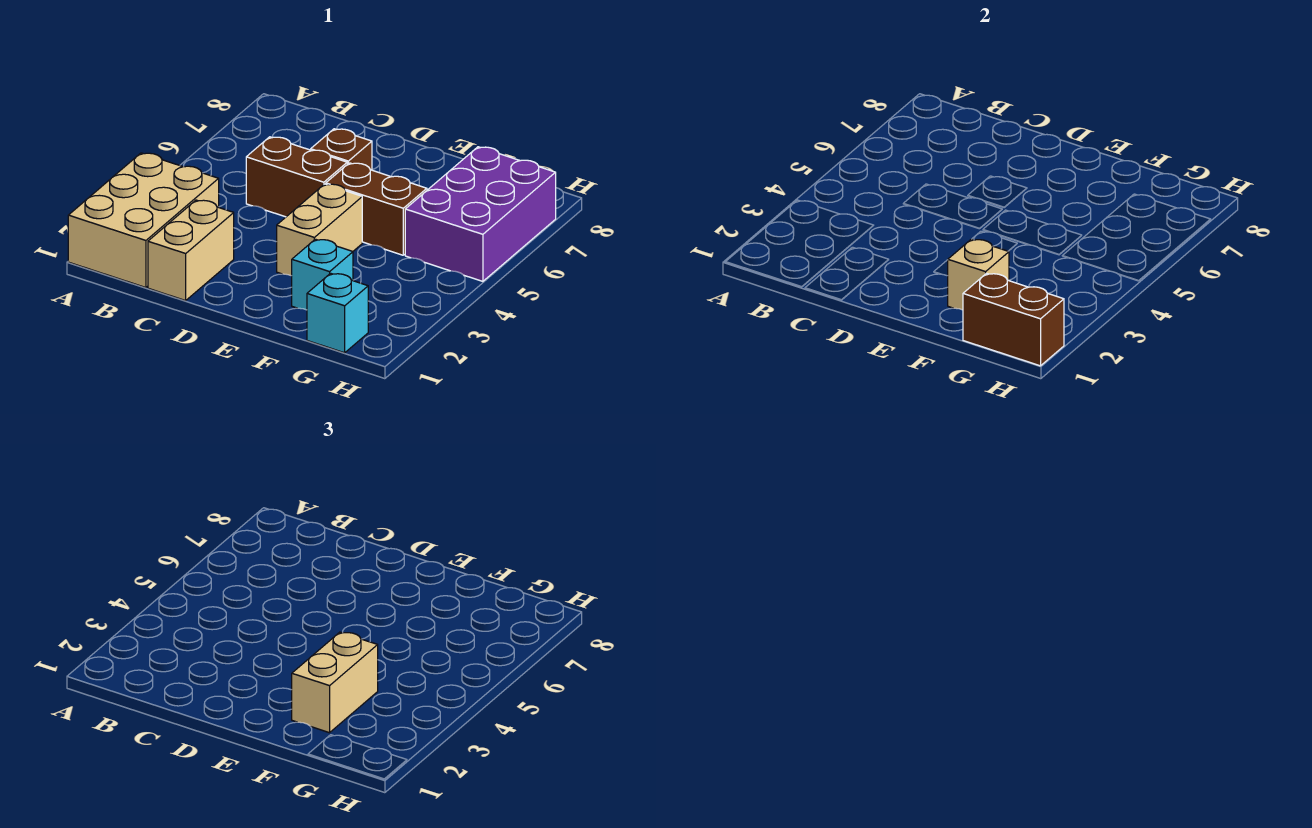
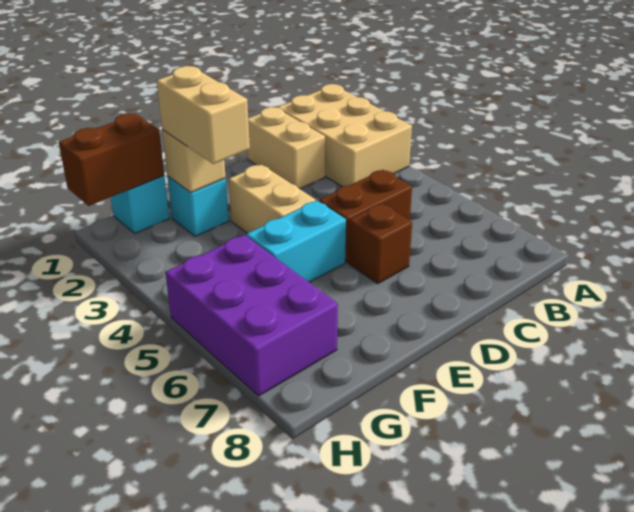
brown 1x2 brick [326,163,427,255] -> cyan 1x2 brick [246,201,346,282]

